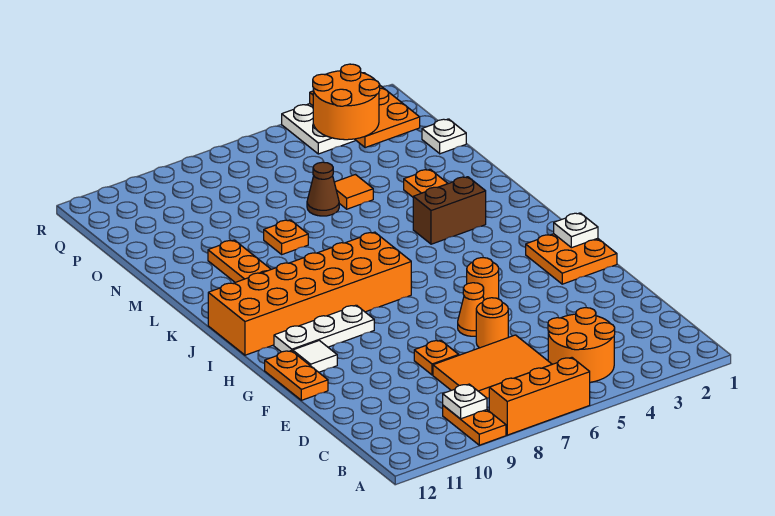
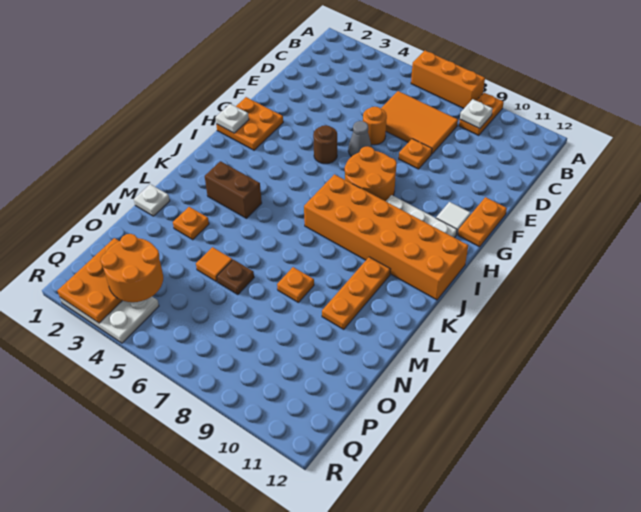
orange 2x2 round brick [548,308,615,382] -> orange 2x2 round brick moved to [345,146,397,201]
orange 1x1 cone [458,283,484,336] -> grey 1x1 cone [348,121,372,157]
orange 1x1 round brick [467,258,499,300] -> brown 1x1 round brick [313,125,337,164]
brown 1x1 cone [307,162,339,216] -> brown 1x1 plate [217,260,254,295]
white 1x1 plate [422,119,466,154] -> white 1x1 plate moved to [134,184,170,216]

